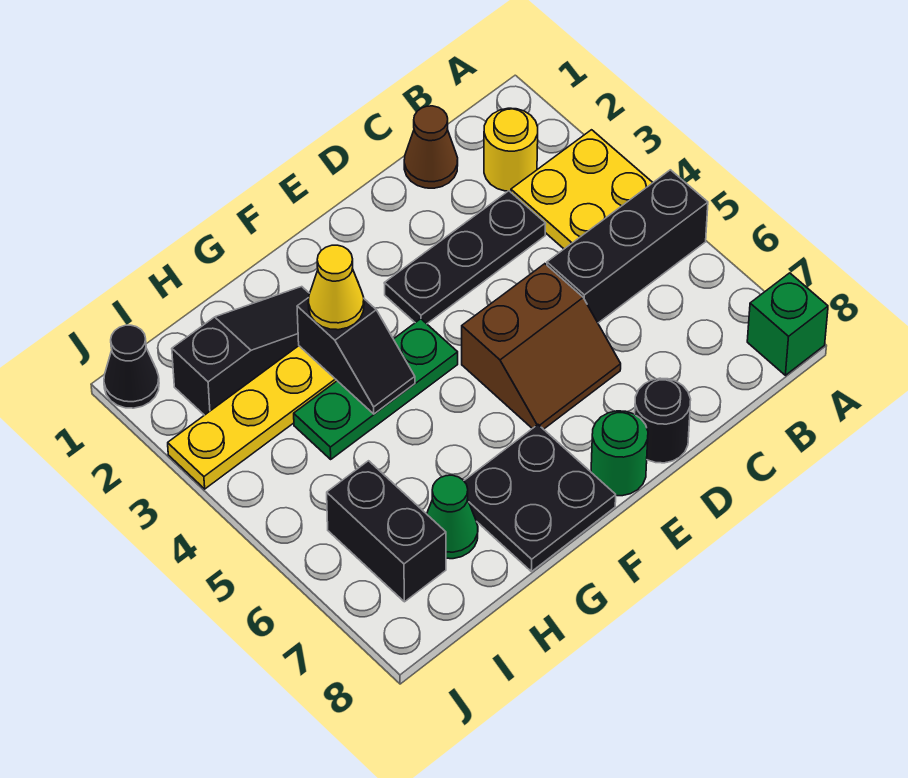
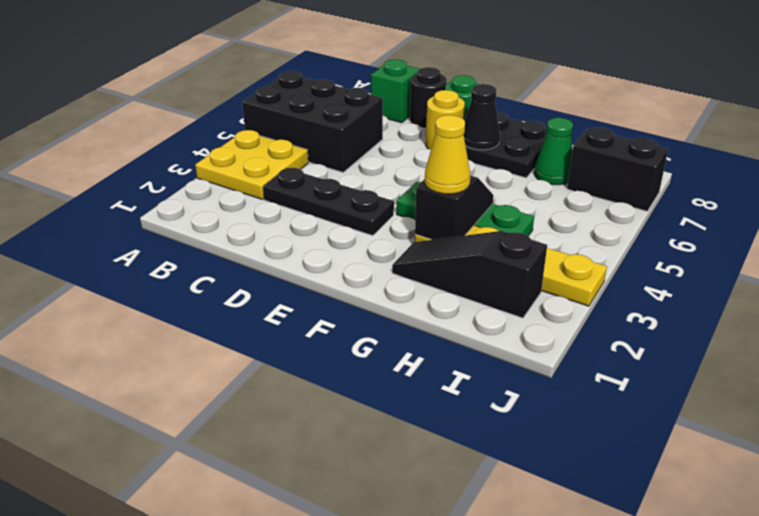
black 1x3 brick [547,170,708,323] -> black 2x3 brick [242,71,383,172]
green 1x1 brick [747,273,828,375] -> green 1x1 brick moved to [371,59,419,123]
yellow 1x1 round brick [484,108,538,191] -> yellow 1x1 round brick moved to [426,90,465,149]
brown 1x1 cone [404,106,458,188] -> none
brown 2x2 slope [462,264,621,429] -> none
black 1x2 brick [327,461,446,602] -> black 1x2 brick turned to [567,128,668,211]
black 1x1 cone [104,325,159,408] -> black 1x1 cone moved to [464,84,500,150]

